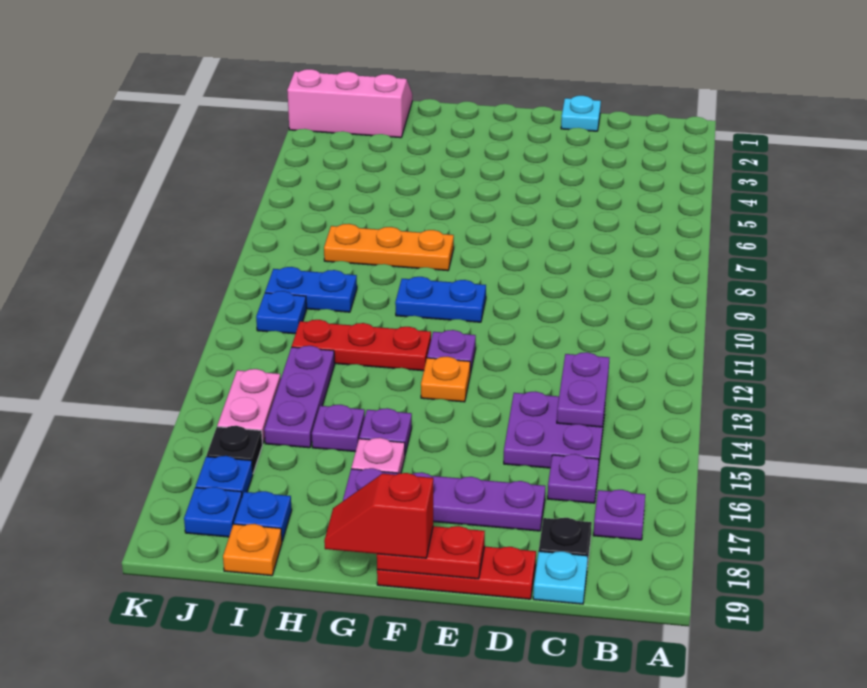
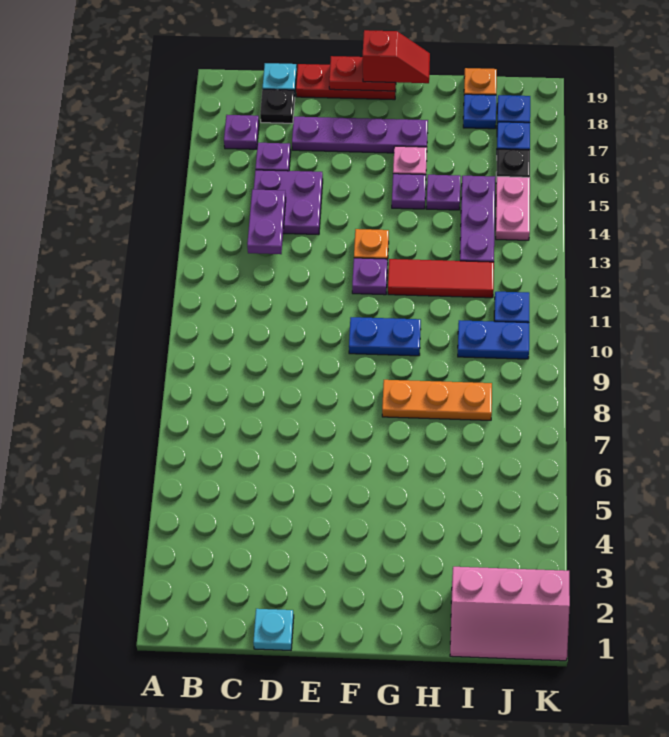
red 1x3 plate [292,320,431,371] -> red 1x3 tile [388,259,494,298]

